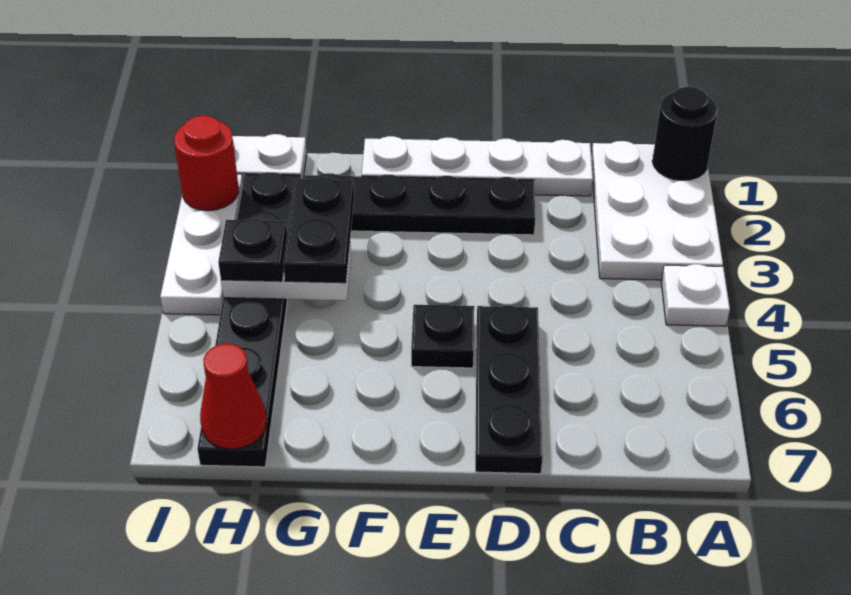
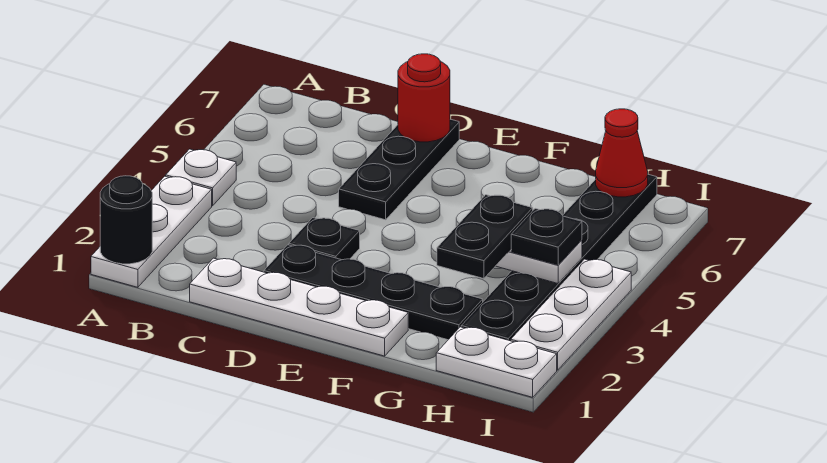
white 2x3 plate [591,141,723,280] -> white 1x3 plate [91,176,212,287]
black 1x1 plate [411,304,474,368] -> black 1x1 plate moved to [289,218,360,260]
red 1x1 round brick [174,116,239,211] -> red 1x1 round brick moved to [398,54,450,142]

